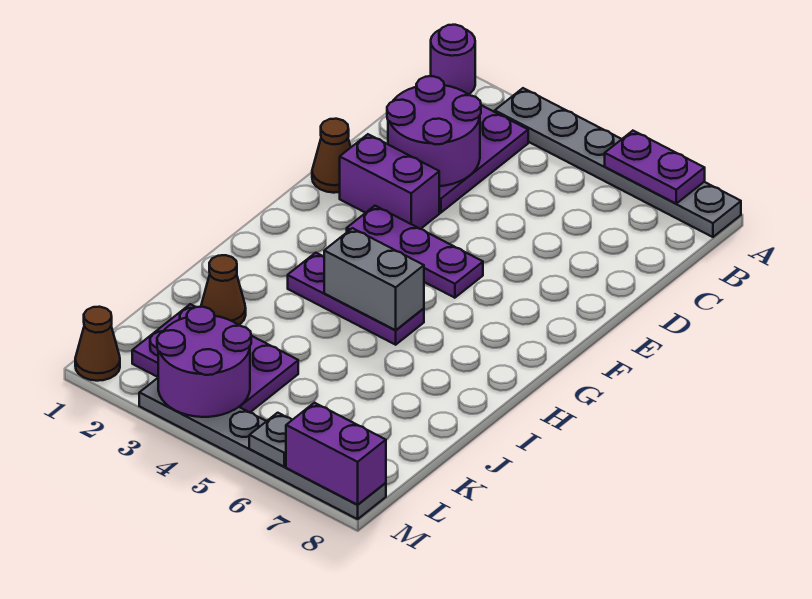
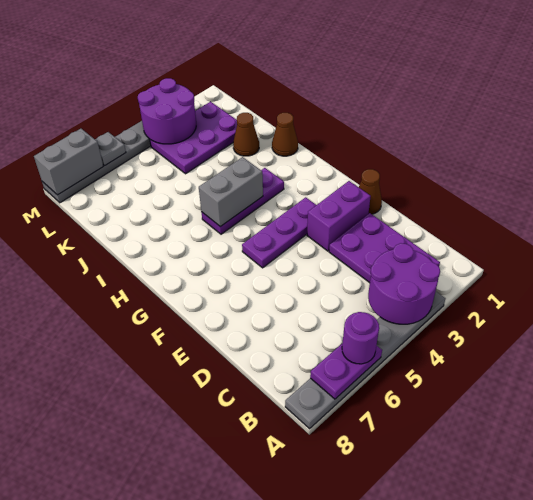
purple 1x1 round brick [431,25,475,94] -> purple 1x1 round brick moved to [342,312,379,364]
purple 2x2 round brick [387,76,481,186] -> purple 2x2 round brick moved to [368,243,440,324]
brown 1x1 cone [75,307,120,381] -> brown 1x1 cone moved to [272,113,298,156]
purple 1x2 brick [286,403,386,505] -> grey 1x2 brick [34,129,103,195]

